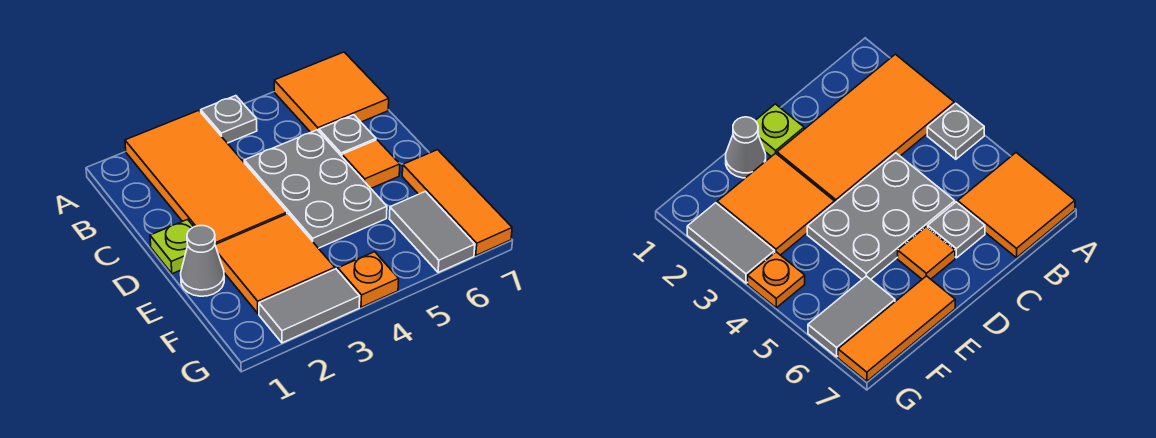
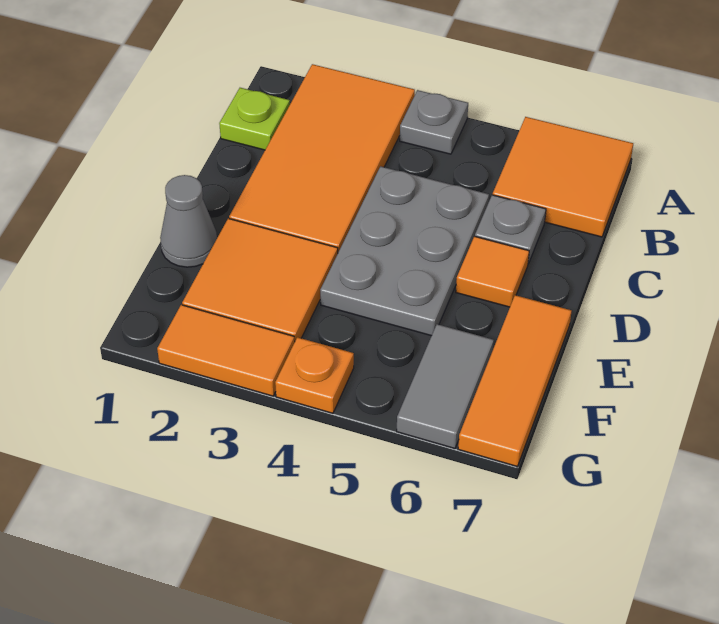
lime 1x1 plate [150,219,194,274] -> lime 1x1 plate moved to [219,88,290,150]
grey 1x2 tile [259,269,360,343] -> orange 1x2 tile [157,305,295,396]

